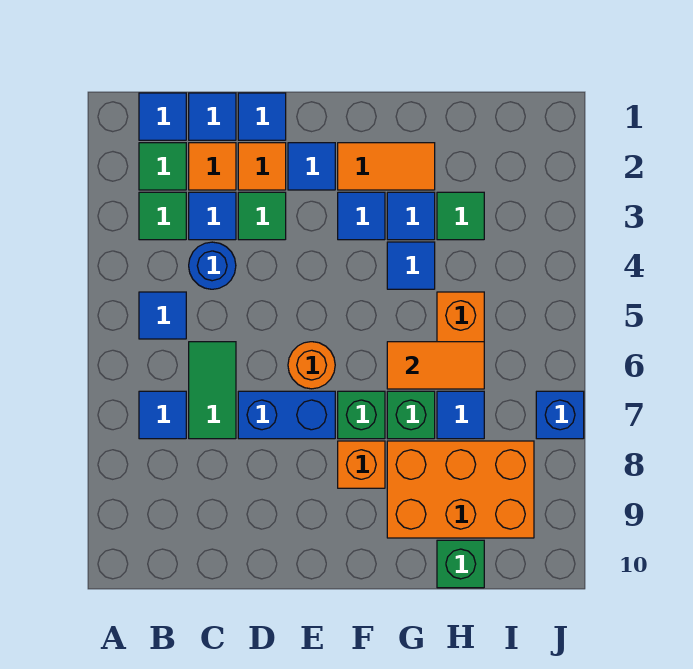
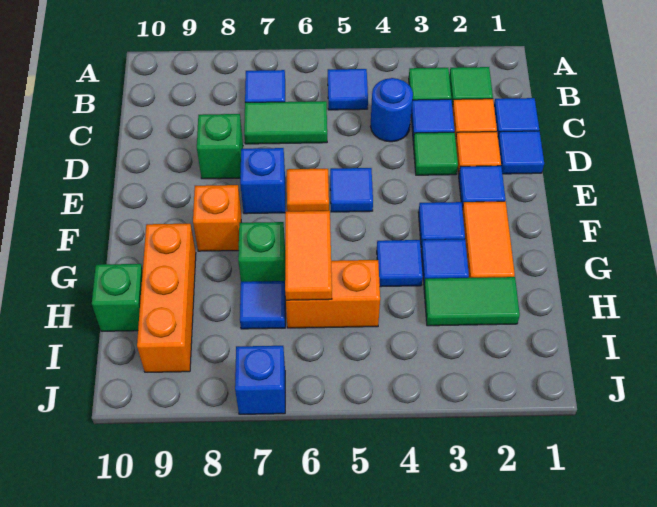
blue 1x1 tile [139,93,186,140] -> blue 1x1 tile moved to [330,168,373,212]
blue 1x2 brick [238,391,335,439] -> blue 1x1 brick [240,148,285,214]
orange 1x1 round brick [288,342,335,389] -> orange 1x1 tile [287,169,329,211]
green 1x1 brick [338,391,385,439] -> green 1x1 brick moved to [197,114,243,179]
orange 2x3 brick [387,441,534,538] -> orange 1x3 brick [137,224,196,372]
green 1x1 tile [437,192,484,240] -> green 1x2 tile [424,277,520,326]

